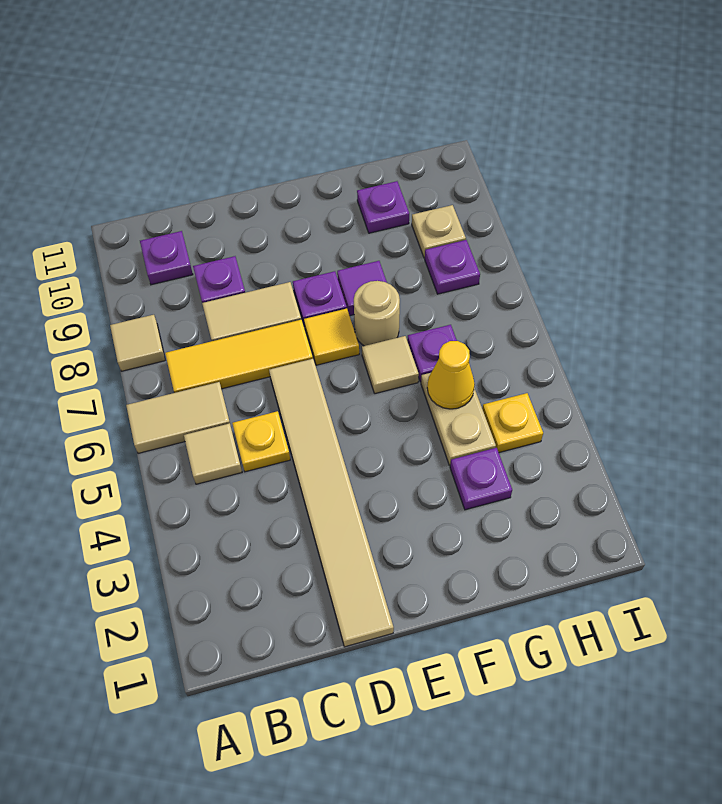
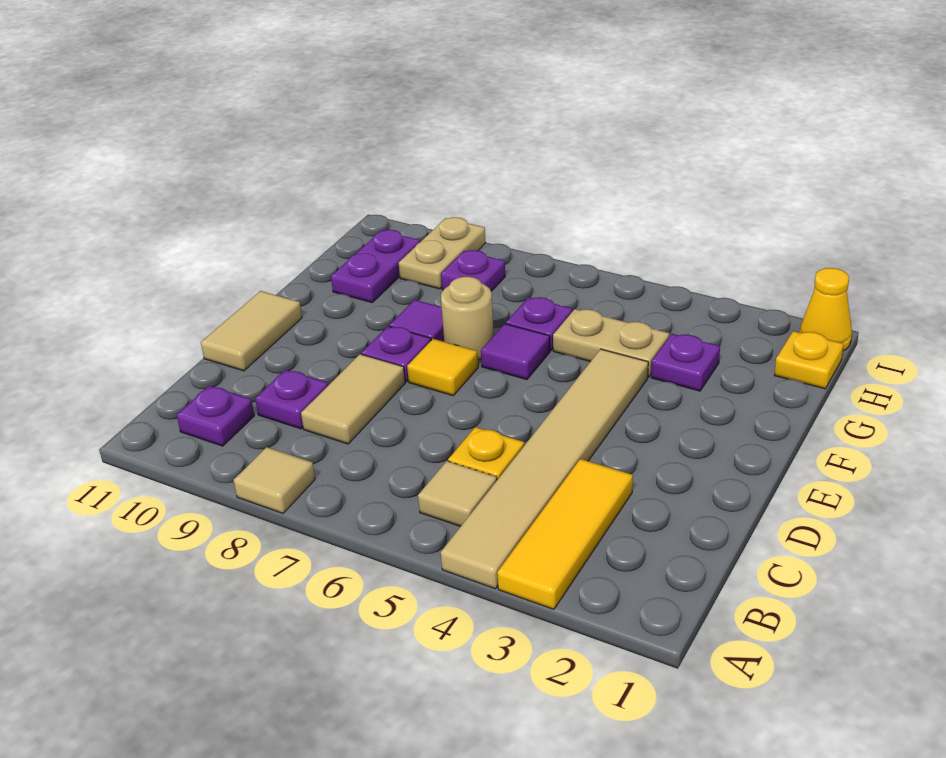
tan 1x2 tile [126,382,230,453] -> tan 1x2 tile moved to [201,291,302,371]
yellow 1x3 tile [165,320,313,393] -> yellow 1x3 tile moved to [497,459,633,609]
tan 1x6 tile [269,359,394,647] -> tan 1x6 tile turned to [441,349,648,589]
tan 1x1 tile [362,336,419,394] -> purple 1x1 tile [481,324,550,380]
yellow 1x1 cone [427,341,475,409] -> yellow 1x1 cone moved to [800,268,852,351]
purple 1x1 plate [357,181,409,233] -> purple 1x2 plate [331,230,420,302]
yellow 1x1 plate [482,393,543,452] -> yellow 1x1 plate moved to [775,331,843,389]
tan 1x1 plate [412,205,466,258] -> tan 1x2 plate [399,217,486,289]

